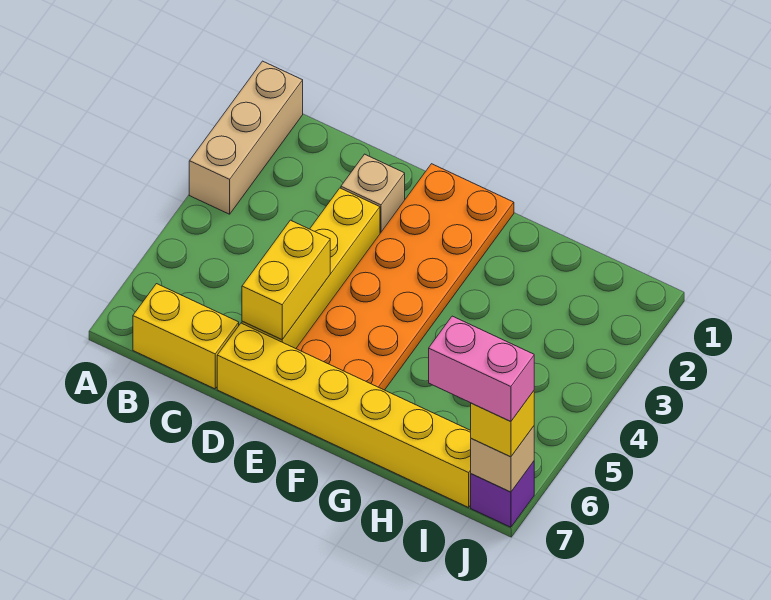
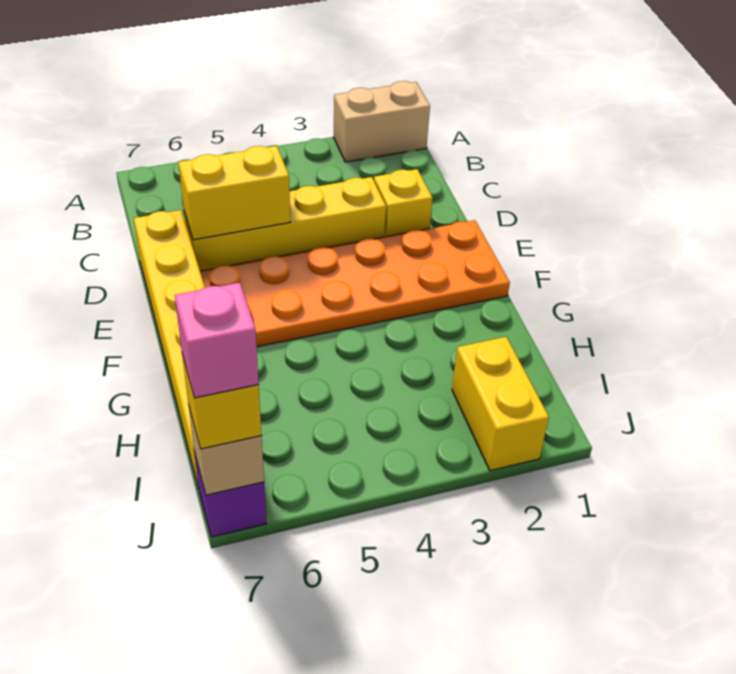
tan 1x3 brick [189,61,303,214] -> tan 1x2 brick [334,81,430,162]
yellow 1x2 brick [133,284,239,389] -> yellow 1x2 brick moved to [452,337,549,471]
tan 1x1 brick [341,154,405,233] -> yellow 1x1 brick [374,169,432,237]
pink 1x2 brick [429,316,534,422] -> pink 1x1 brick [175,283,259,398]

